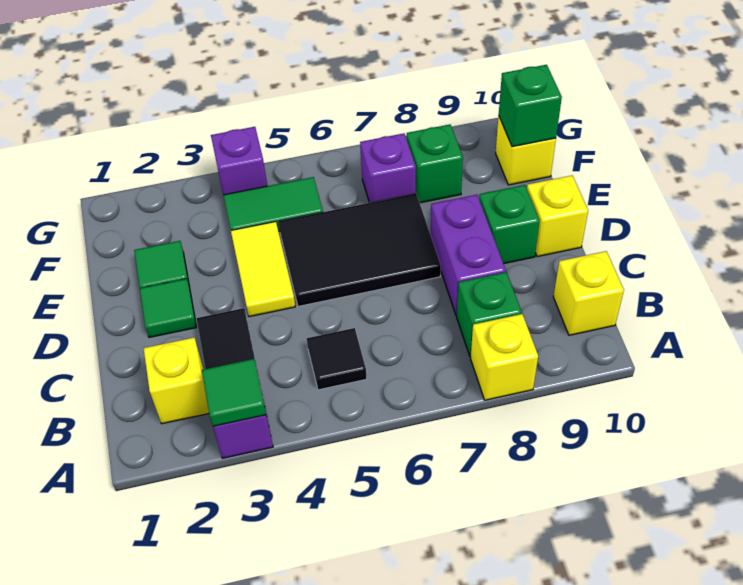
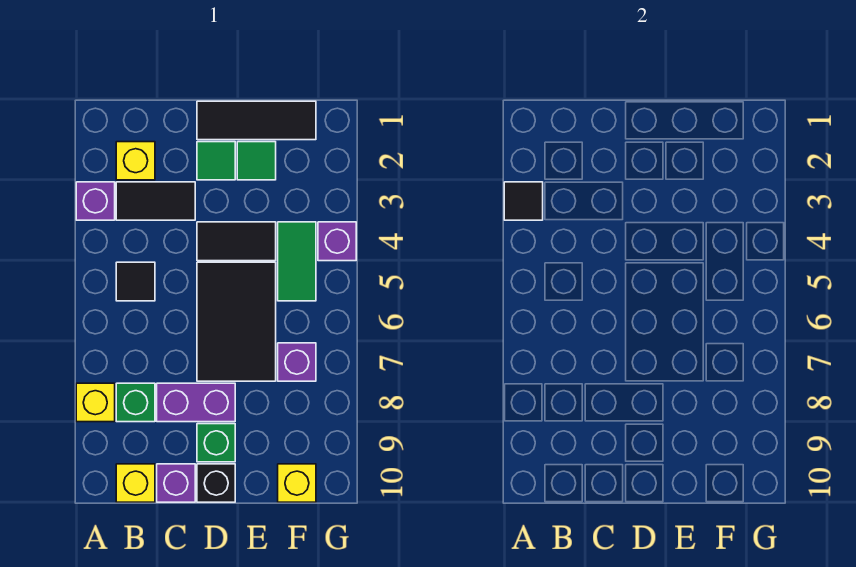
green 1x1 tile [202,359,266,426] -> black 1x1 tile [504,182,543,220]
none -> purple 1x1 brick [157,464,195,502]
none -> black 1x3 tile [197,101,316,140]
yellow 1x2 tile [231,222,295,317] -> black 1x2 tile [197,222,276,261]
yellow 1x1 brick [527,175,588,257] -> black 1x1 brick [197,464,235,502]
green 1x1 brick [407,125,463,203] -> none
green 1x1 brick [499,65,562,147] -> none

